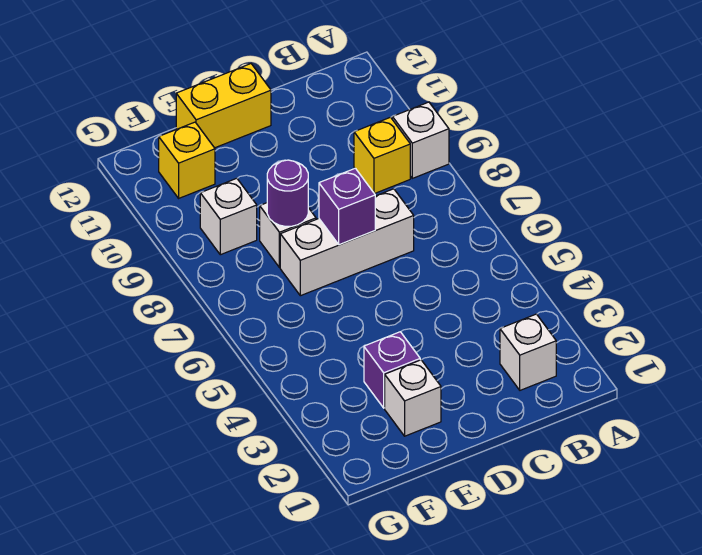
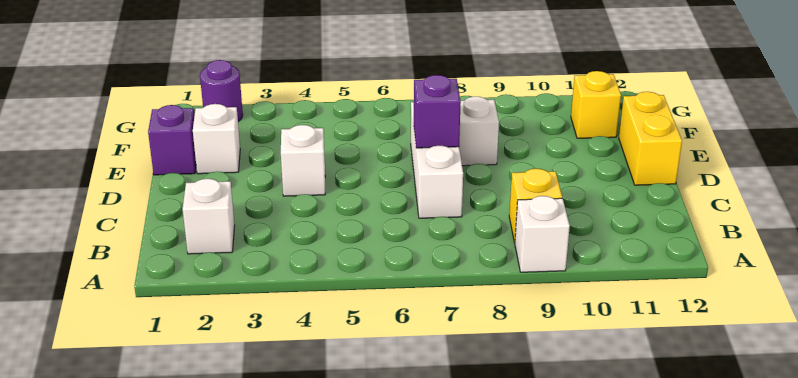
purple 1x1 brick [364,332,420,408] -> purple 1x1 brick moved to [148,105,196,175]
purple 1x1 round brick [267,160,308,226] -> purple 1x1 round brick moved to [200,60,243,121]
white 1x1 brick [200,178,257,255] -> white 1x1 brick moved to [281,125,325,196]

